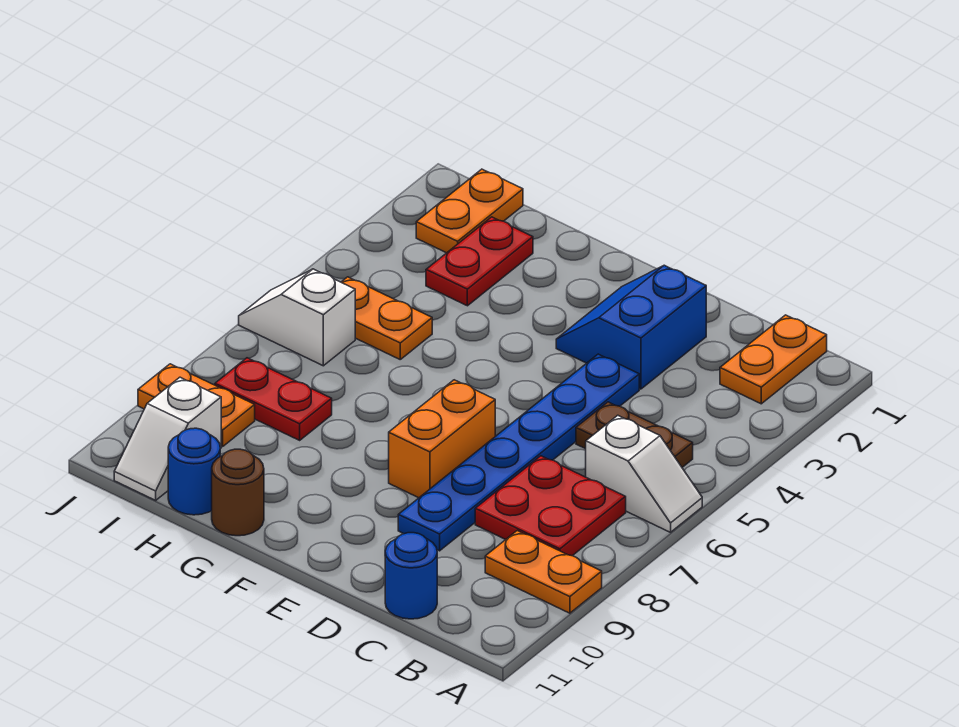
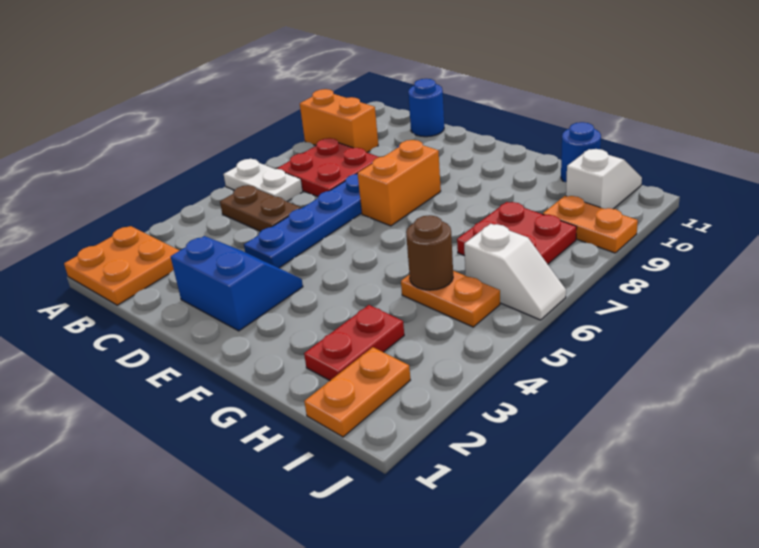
white 1x2 slope [586,415,702,532] -> white 1x2 plate [224,159,303,201]
orange 1x2 plate [485,531,602,613] -> orange 1x2 brick [300,89,378,153]
orange 1x2 plate [720,315,827,404] -> orange 2x2 plate [64,226,179,305]
blue 2x2 slope [556,265,706,389] -> blue 2x2 slope turned to [171,236,303,331]
brown 1x1 round brick [212,449,264,536] -> brown 1x1 round brick moved to [406,215,453,290]
red 1x2 plate [215,358,332,440] -> red 2x2 plate [457,202,577,264]

